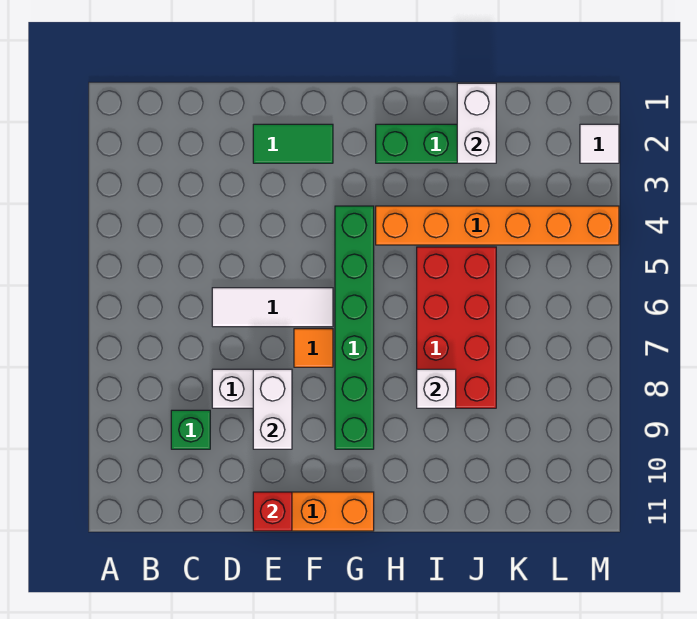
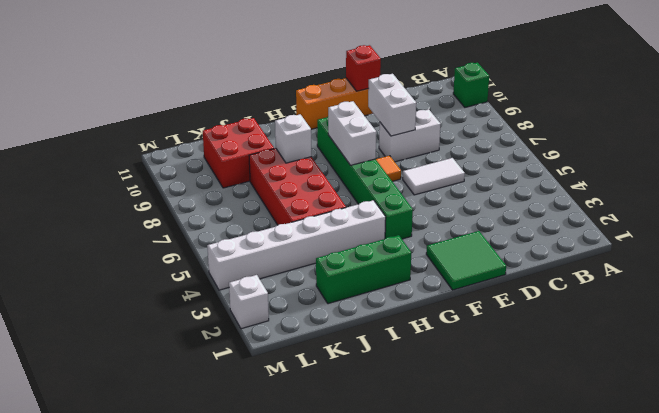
green 1x1 brick [171,410,210,449] -> green 1x1 brick moved to [453,63,489,107]
white 1x3 tile [212,288,333,327] -> white 1x2 tile [403,158,465,195]
green 1x2 tile [253,124,333,163] -> green 2x2 tile [426,231,506,290]
orange 1x6 brick [376,206,619,245] -> white 1x6 brick [207,200,386,290]
white 1x2 brick [457,83,496,163] -> white 1x2 brick moved to [328,101,376,165]
none -> red 2x2 brick [203,118,274,188]
white 1x1 tile [580,124,619,163] -> white 1x1 brick [229,275,269,329]

